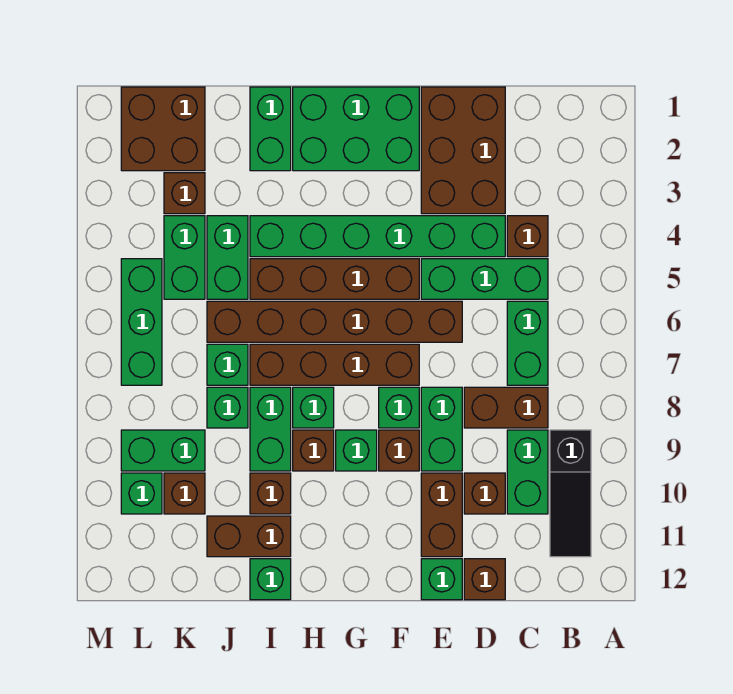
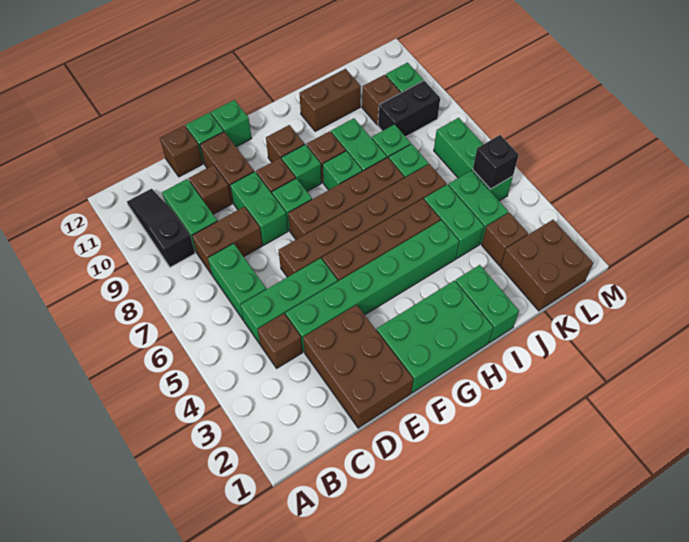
brown 1x1 brick [250,473,291,514] -> brown 1x1 brick moved to [266,125,305,162]
green 1x1 brick [250,559,291,600] -> green 1x1 brick moved to [211,100,252,147]
green 1x2 brick [121,430,205,471] -> black 1x2 brick [378,81,440,137]
none -> black 1x1 brick [473,135,519,189]

